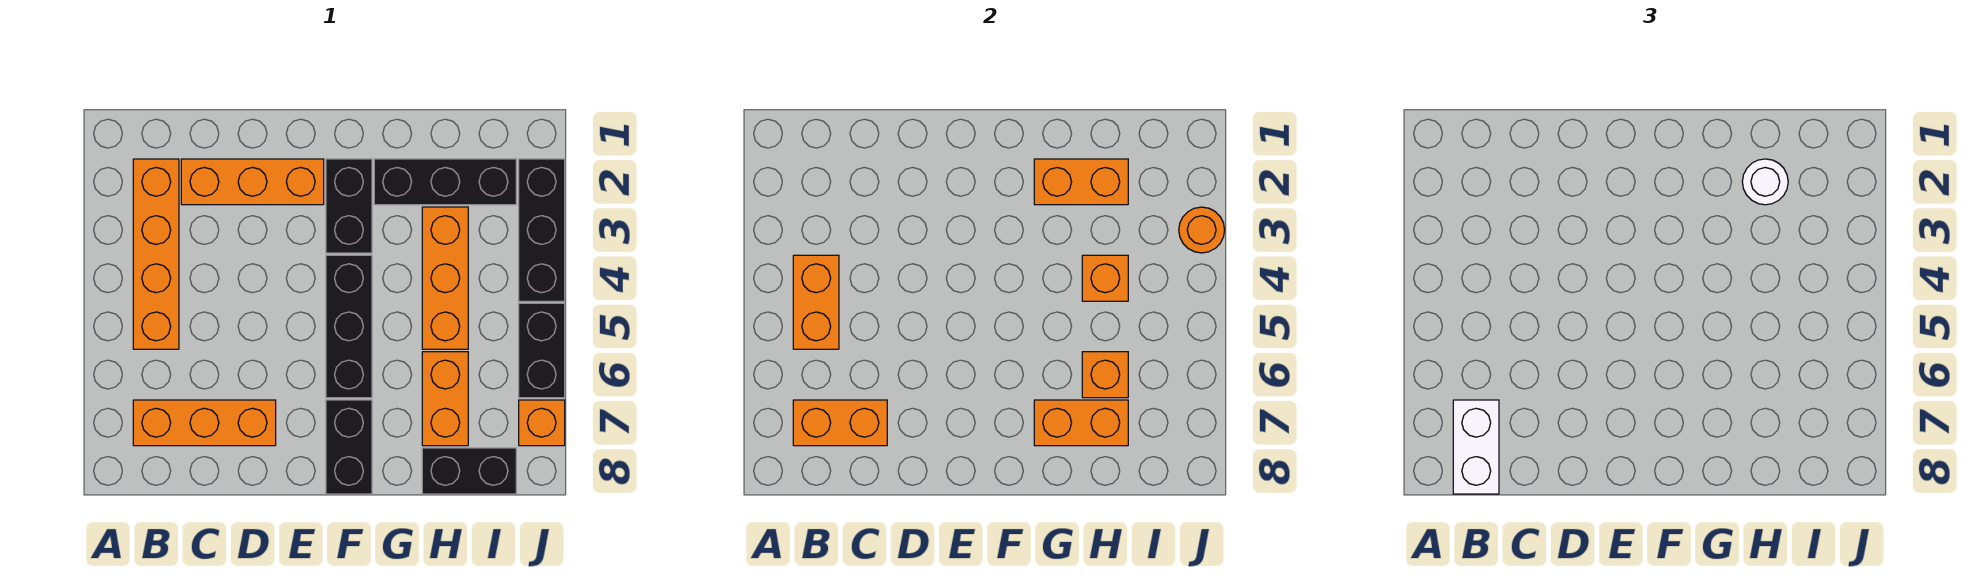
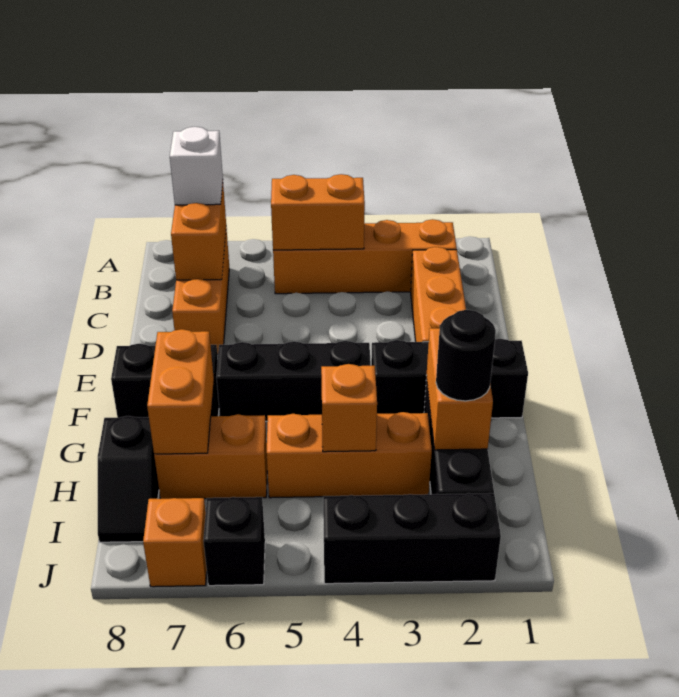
white 1x2 brick [1453,400,1499,494] -> white 1x1 brick [170,127,223,205]
black 1x2 brick [326,159,372,253] -> black 1x3 brick [371,339,528,418]
white 1x1 round brick [1742,159,1788,205] -> black 1x1 round brick [436,310,496,401]
orange 1x1 brick [1082,352,1128,398] -> none
black 1x2 brick [422,448,516,494] -> black 1x2 slope [98,416,159,542]
orange 1x1 round brick [1179,207,1225,253] -> none
black 1x2 brick [519,303,565,398] -> black 1x1 brick [203,497,265,586]

